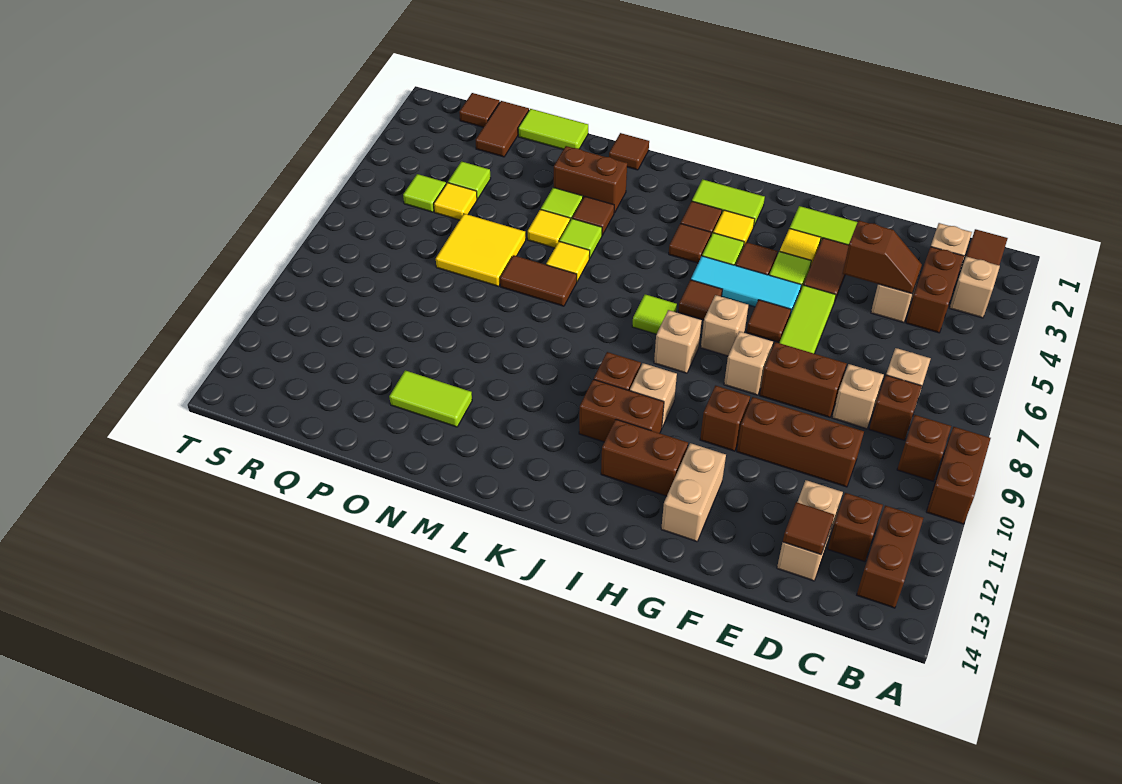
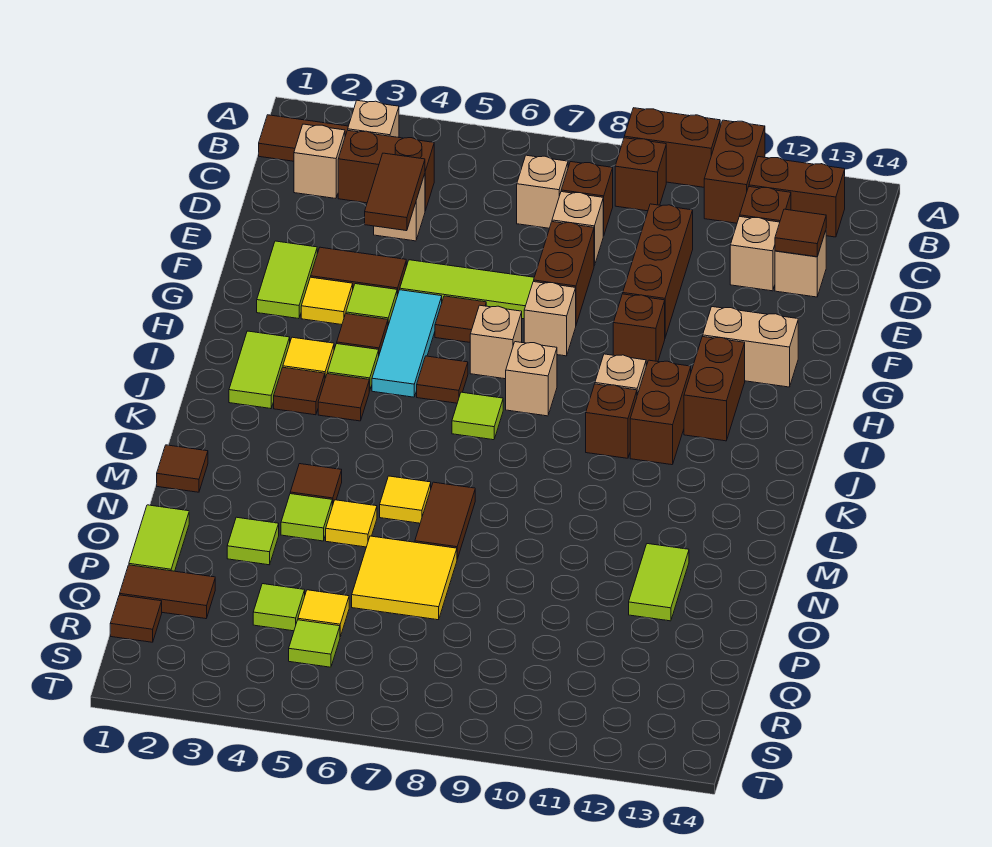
brown 1x2 slope [843,220,922,294] -> brown 1x2 tile [365,153,425,231]
brown 1x2 brick [554,146,627,213] -> brown 1x2 brick moved to [704,120,765,223]
lime 1x1 tile [559,219,602,258] -> lime 1x1 tile moved to [227,517,279,565]

